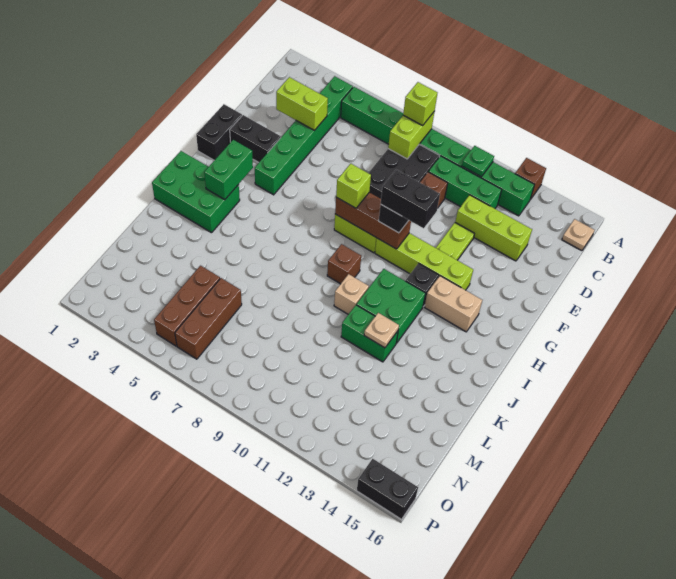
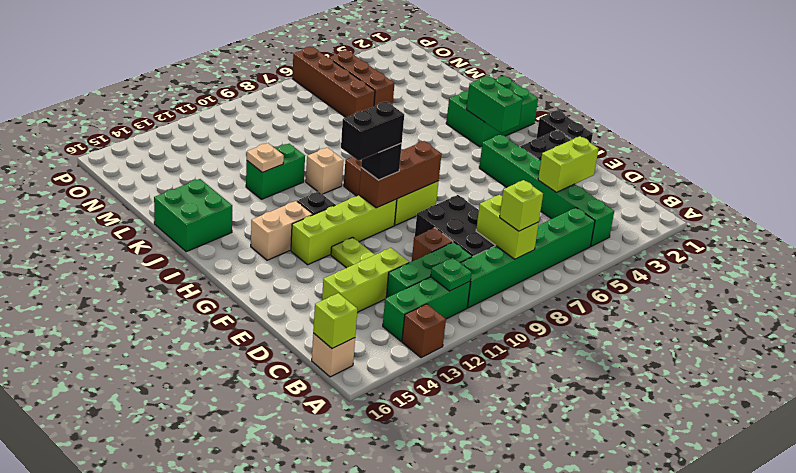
tan 1x1 plate [562,219,594,251] -> tan 1x1 brick [312,333,355,377]
lime 1x1 brick [336,164,371,208] -> lime 1x1 brick moved to [313,293,357,349]
green 2x2 brick [356,269,425,343] -> green 2x2 brick moved to [154,179,232,252]
brown 1x3 brick [175,278,242,359] -> brown 1x4 brick [292,47,375,117]
black 1x2 brick [357,459,418,519] -> none

